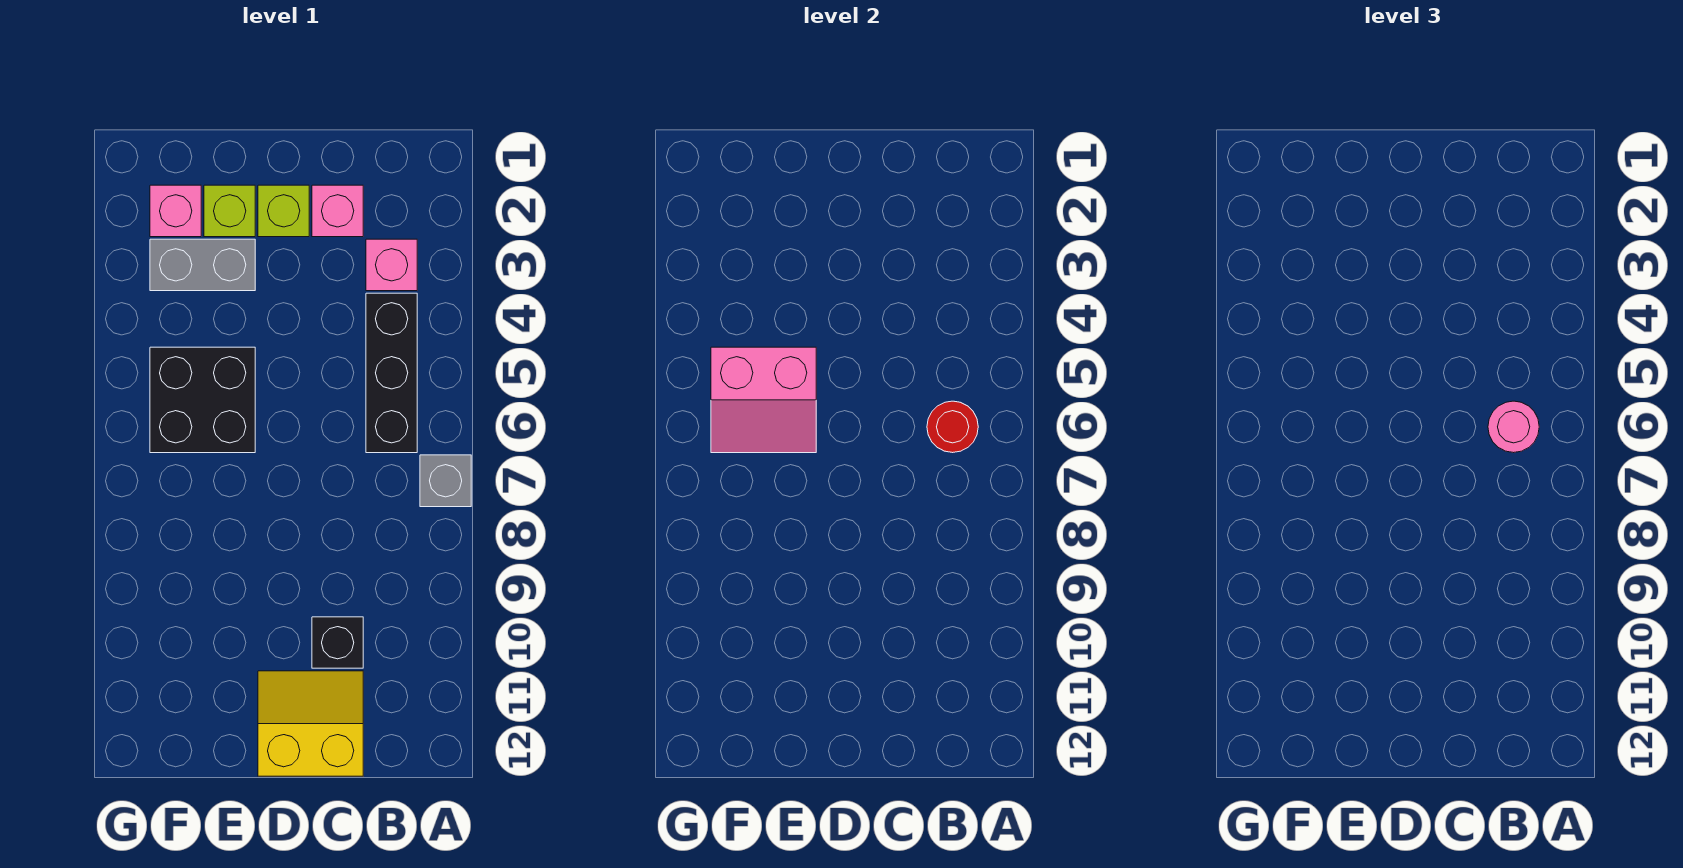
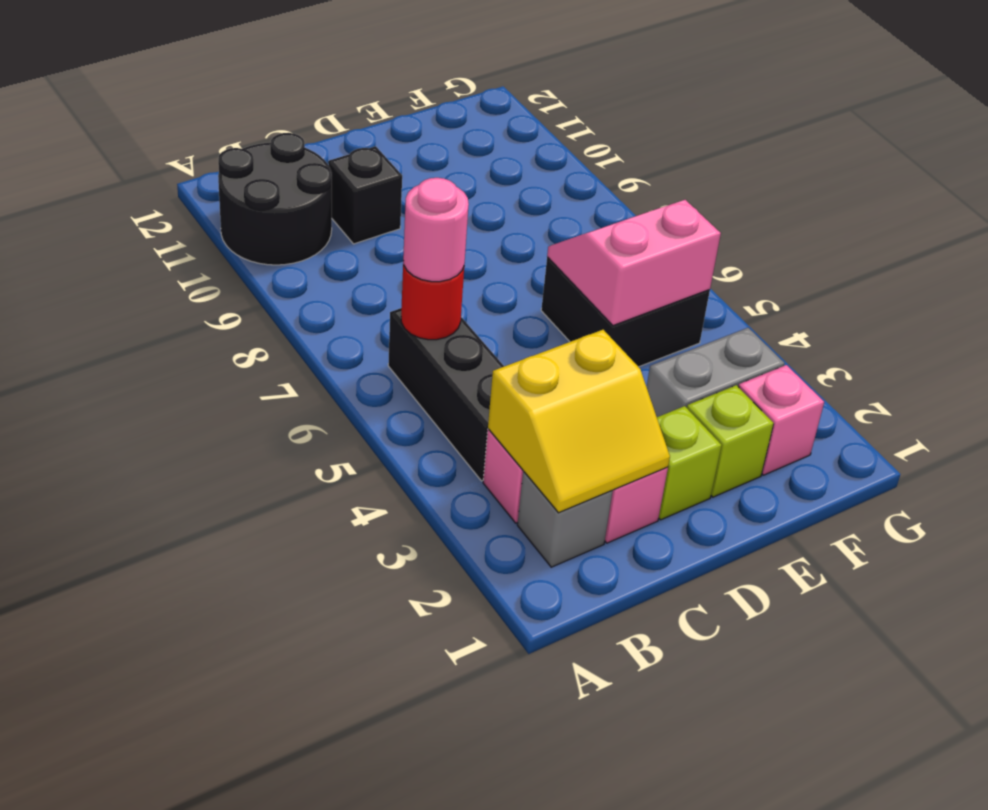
grey 1x1 brick [420,455,471,507] -> grey 1x1 brick moved to [517,471,613,567]
none -> black 2x2 round brick [218,133,332,265]
yellow 2x2 slope [258,671,363,776] -> yellow 2x2 slope moved to [488,330,670,513]

